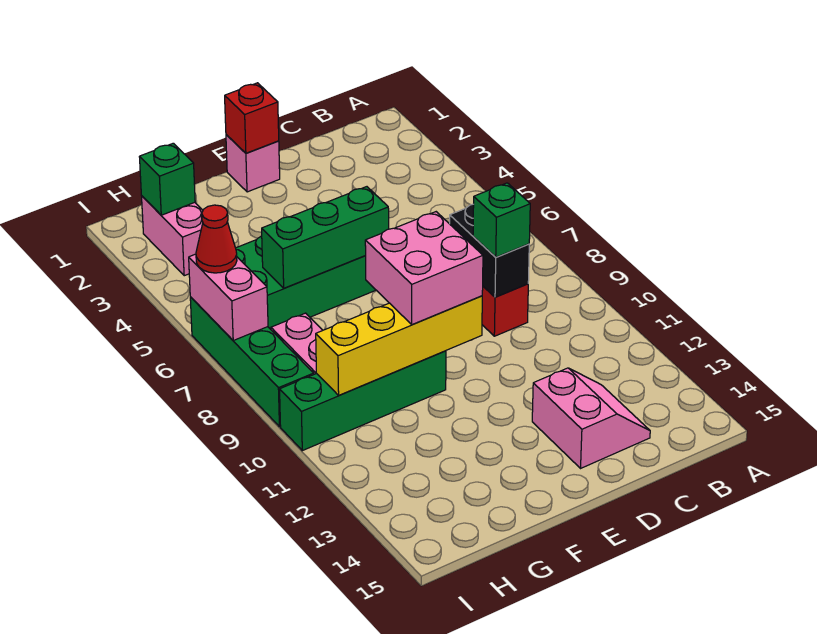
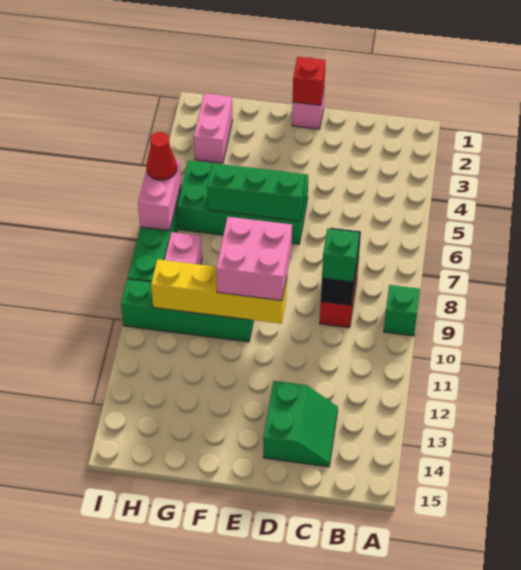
pink 2x2 slope [532,368,650,468] -> green 2x2 slope [263,381,338,467]
green 1x1 brick [140,143,195,215] -> green 1x1 brick moved to [384,285,420,336]

